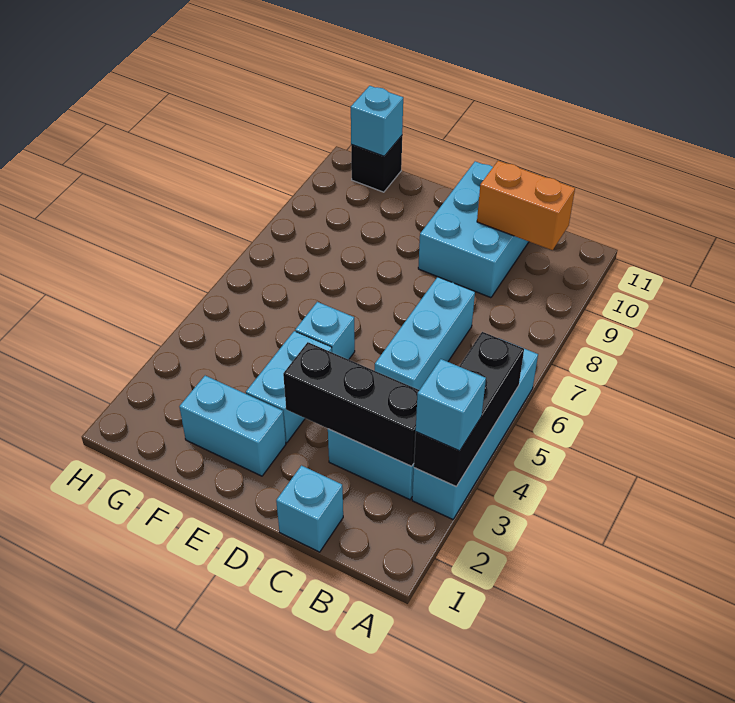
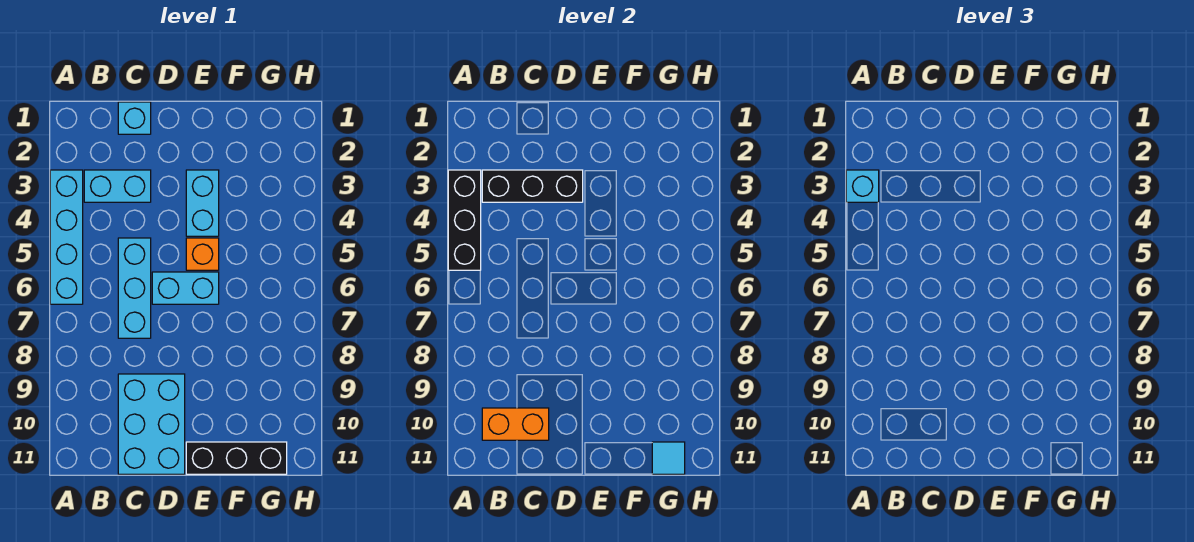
cyan 1x2 brick [179,376,286,476] -> cyan 1x2 brick moved to [152,272,219,304]
cyan 1x1 brick [295,302,355,360] -> orange 1x1 brick [186,238,219,270]
black 1x1 brick [351,136,402,192] -> black 1x3 brick [186,442,287,474]
cyan 1x1 brick [351,86,403,156] -> cyan 1x1 tile [652,442,685,474]

